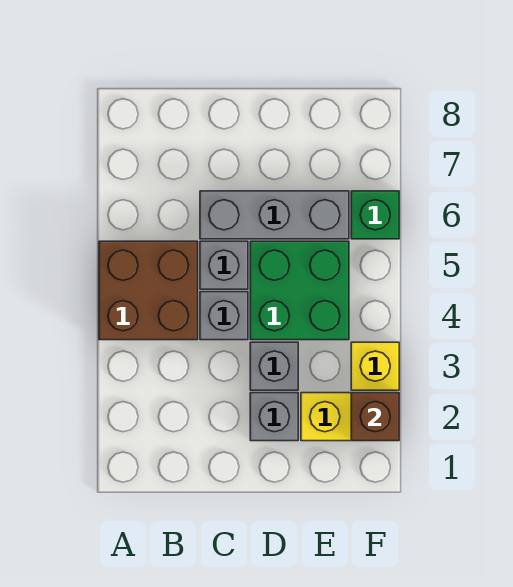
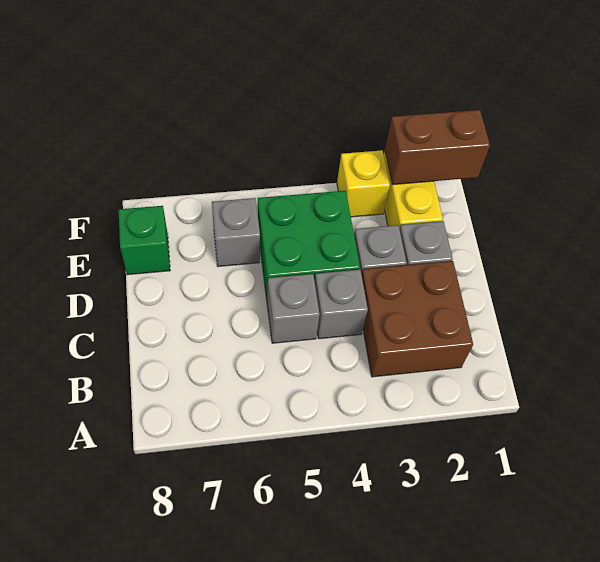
brown 2x2 brick [99,241,198,340] -> brown 2x2 brick moved to [361,261,473,377]
grey 1x3 brick [200,191,349,239] -> grey 1x1 brick [212,198,260,266]
brown 1x1 brick [351,393,399,441] -> brown 1x2 brick [385,110,490,185]
green 1x1 brick [351,191,399,239] -> green 1x1 brick moved to [119,206,170,275]

